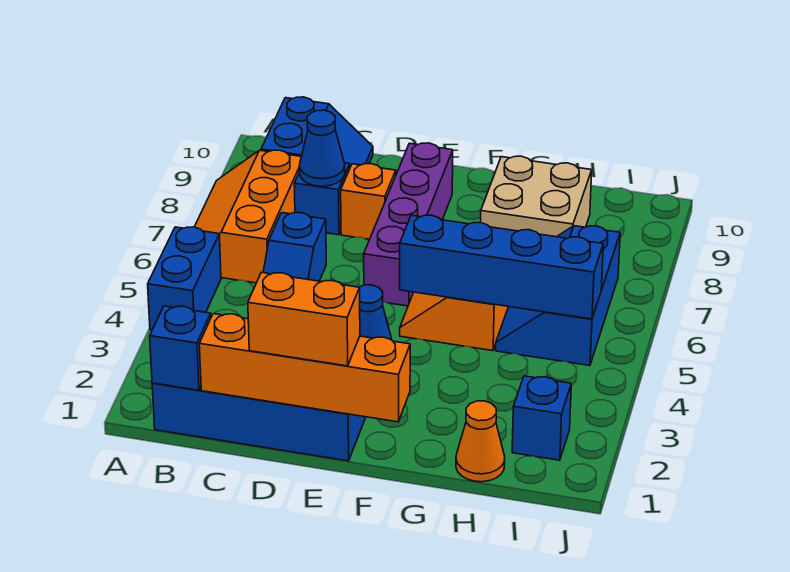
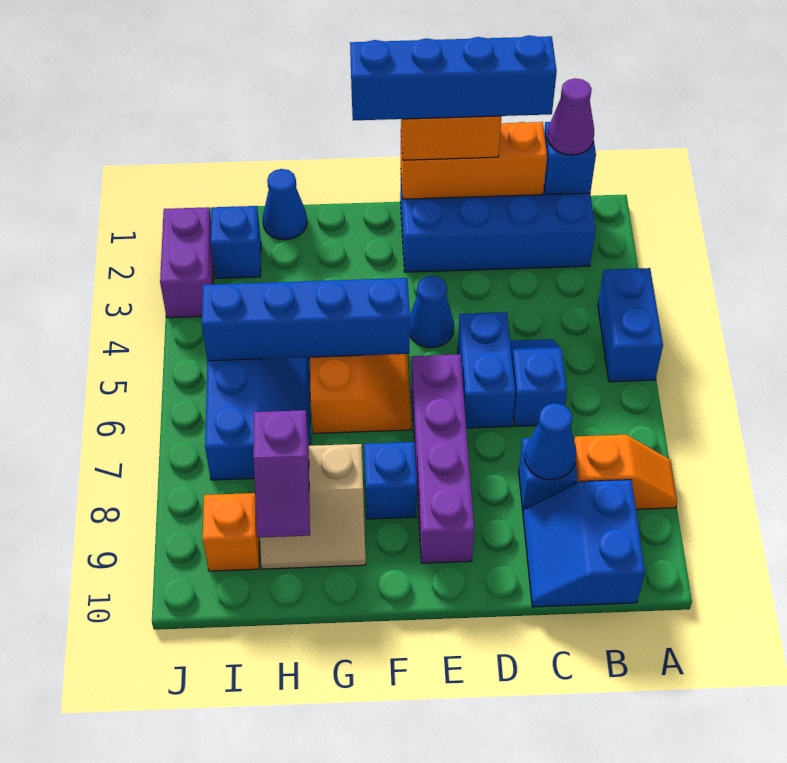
orange 2x3 slope [195,150,301,283] -> orange 1x2 slope [574,435,677,509]
none -> purple 1x1 cone [547,78,594,155]
orange 1x4 brick [199,314,410,422] -> orange 1x3 brick [401,122,547,199]
none -> blue 1x4 brick [350,35,557,120]
none -> blue 1x2 brick [458,312,515,428]
orange 1x1 brick [341,164,396,239] -> orange 1x1 brick moved to [203,493,259,571]
none -> blue 1x1 brick [364,442,417,519]
tan 2x2 brick [481,156,592,237] -> tan 2x2 slope [260,444,366,569]
orange 1x1 cone [456,401,505,482] -> blue 1x1 cone [263,169,307,240]
none -> purple 1x2 slope [253,410,310,538]
none -> purple 1x2 brick [160,207,214,318]

